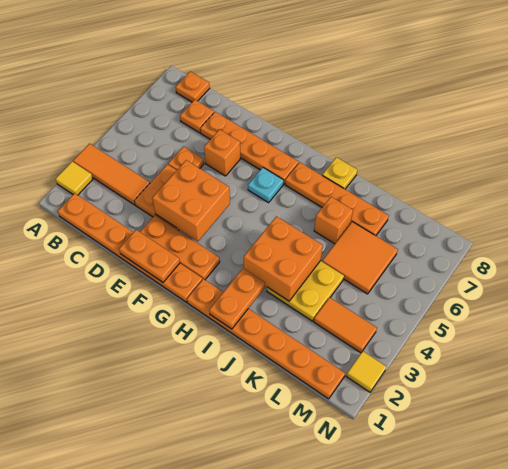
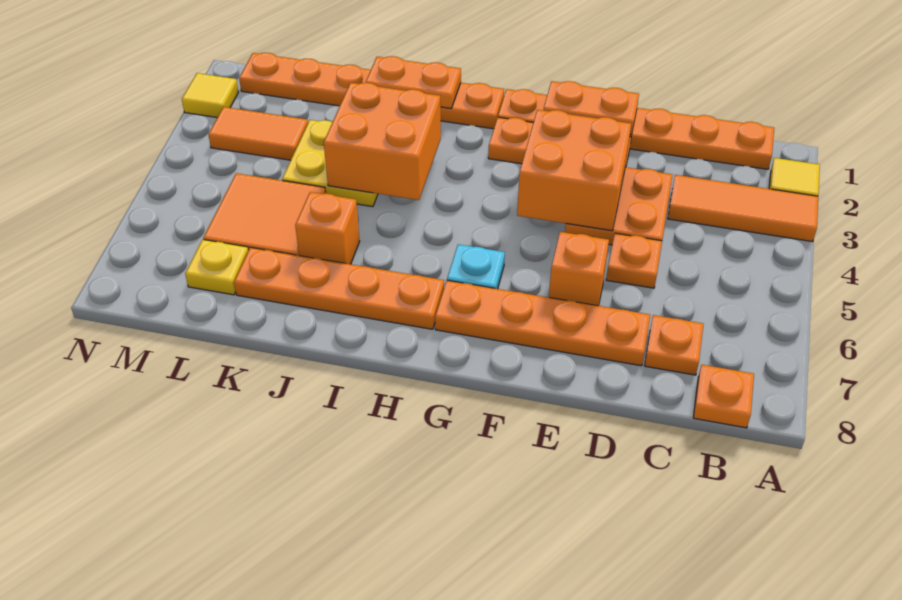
orange 1x2 plate [209,268,265,329] -> orange 1x2 plate turned to [366,56,461,108]
yellow 1x1 plate [322,157,357,189] -> yellow 1x1 plate moved to [185,240,248,295]

